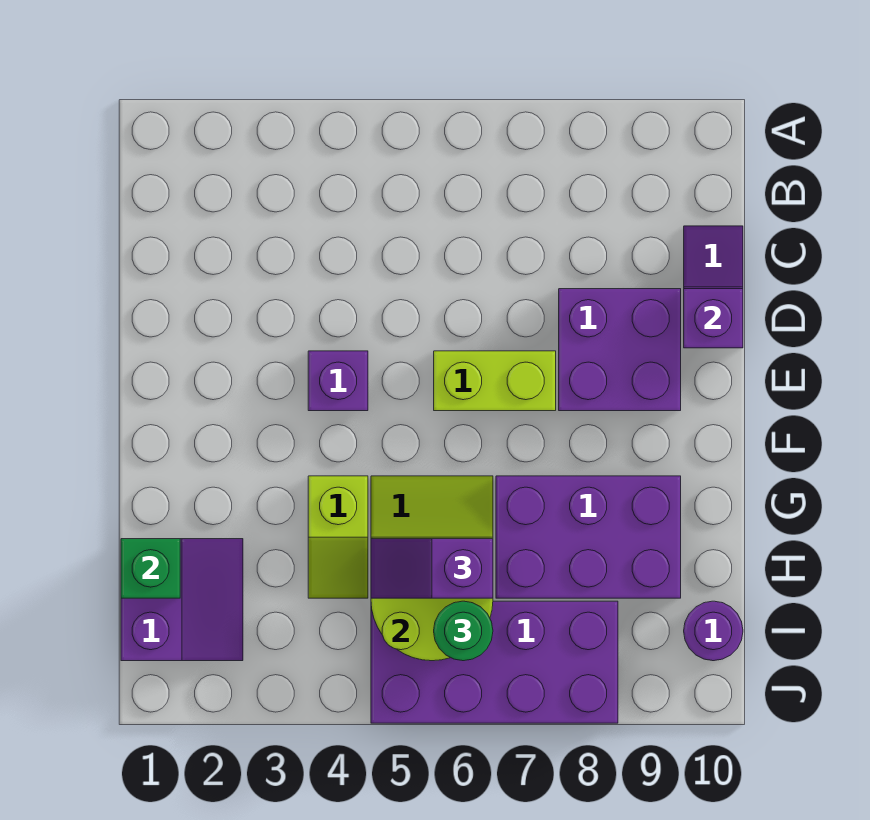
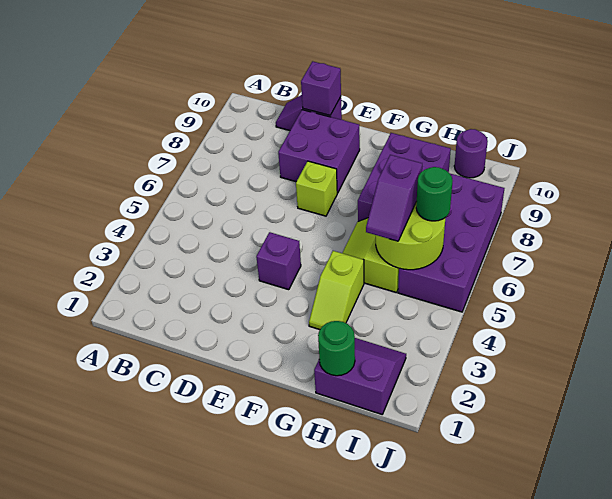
lime 1x2 brick [434,351,556,411] -> lime 1x1 brick [296,161,337,216]
lime 1x2 slope [308,476,368,598] -> lime 1x2 slope turned to [309,251,364,330]
green 1x1 brick [121,539,180,598] -> green 1x1 round brick [318,321,355,376]

